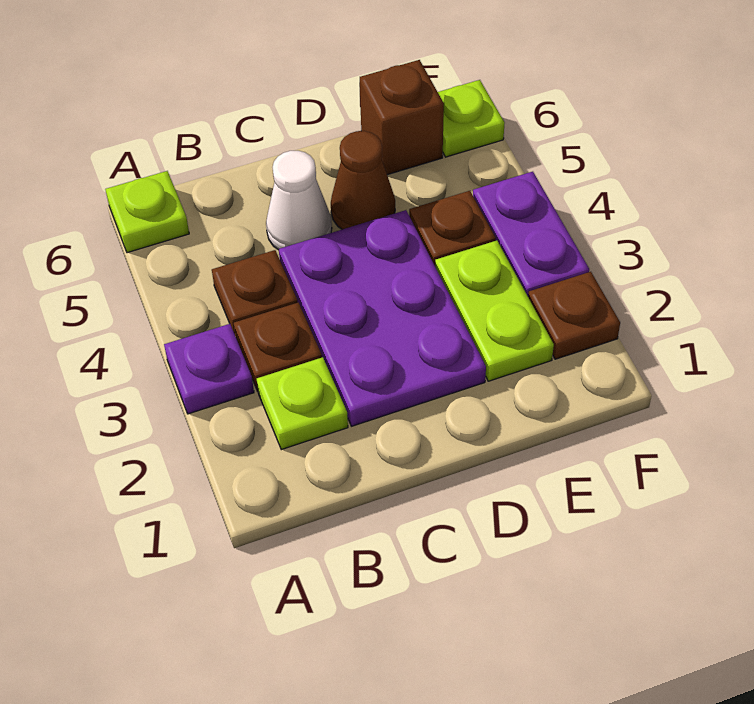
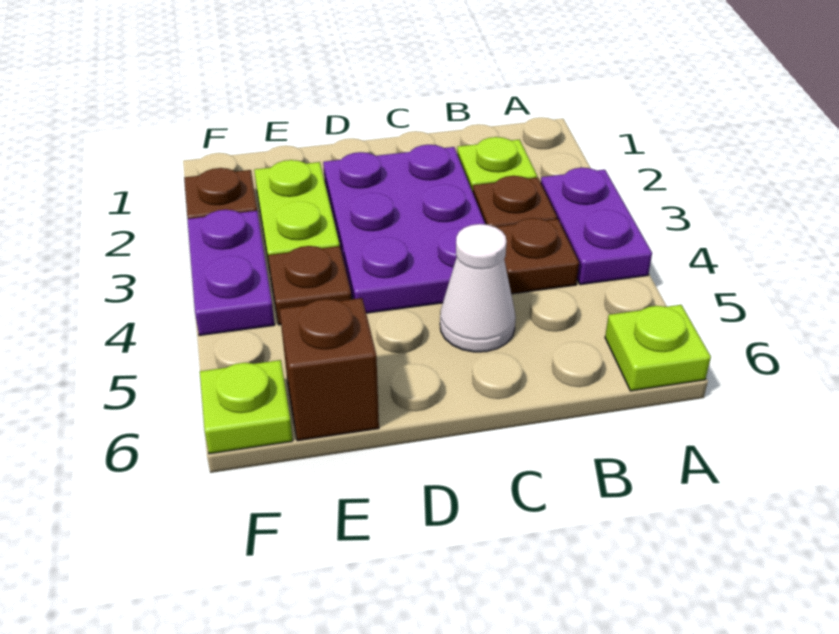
purple 1x1 plate [164,324,254,414] -> purple 1x2 plate [541,167,652,285]
brown 1x1 cone [331,131,395,229] -> none

